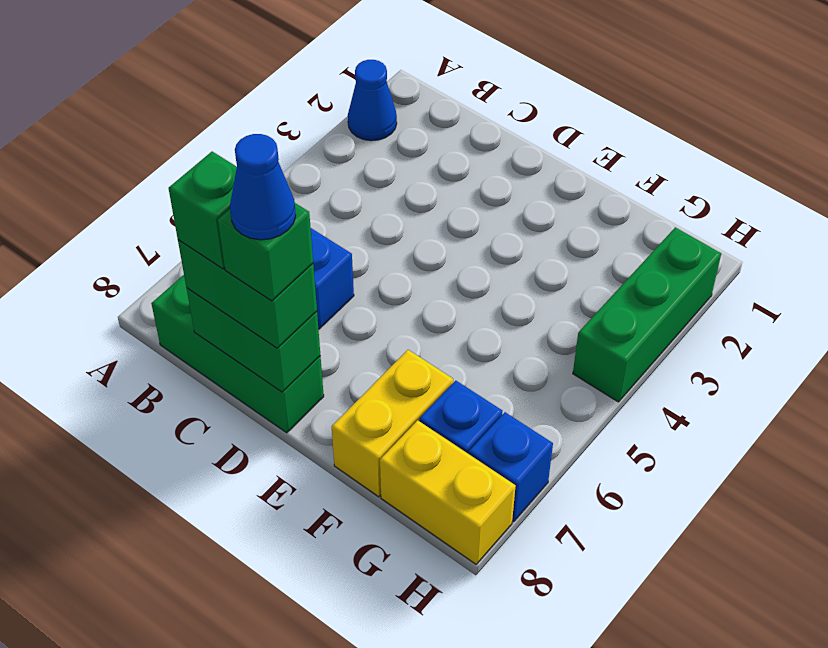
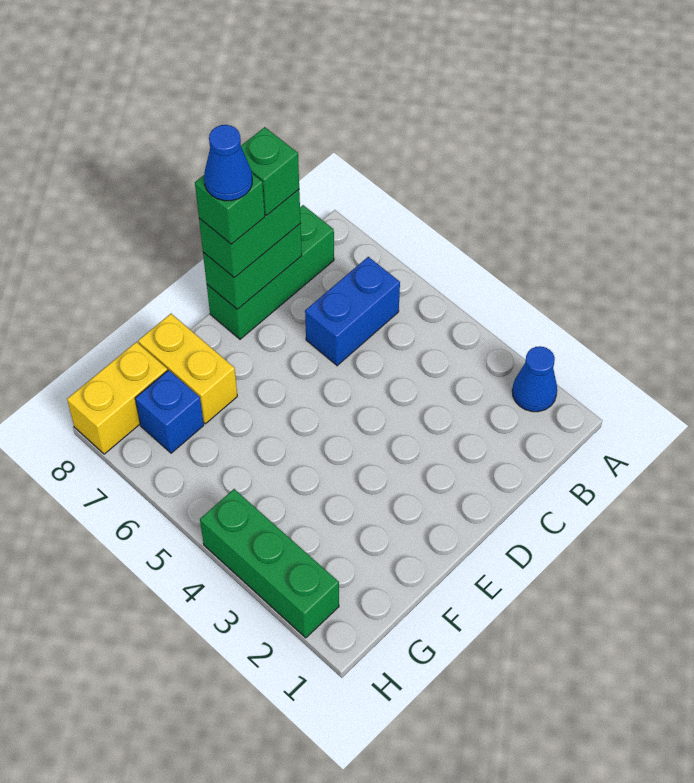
blue 1x1 brick [469,412,553,522] -> none

